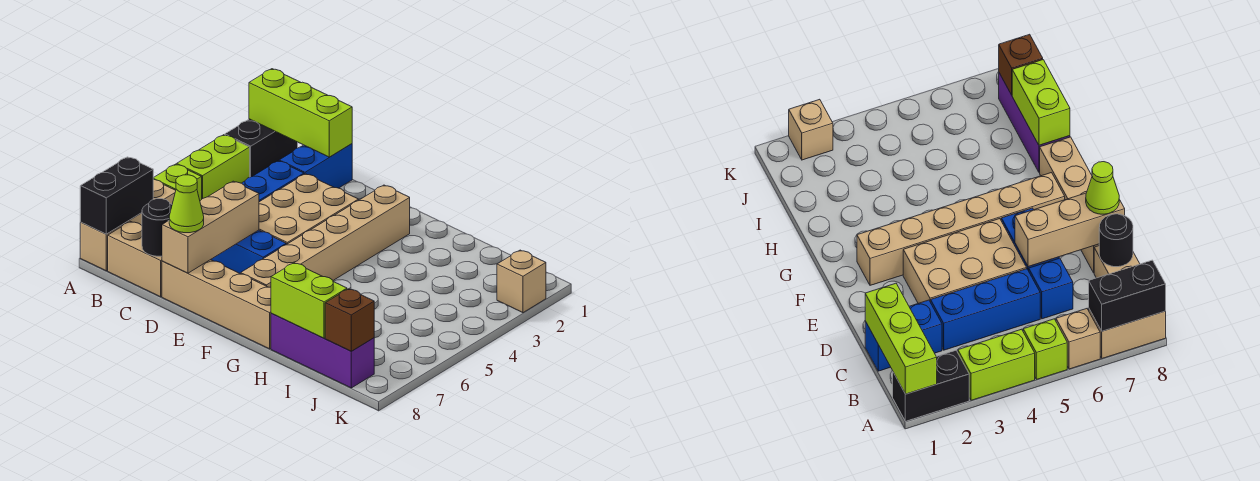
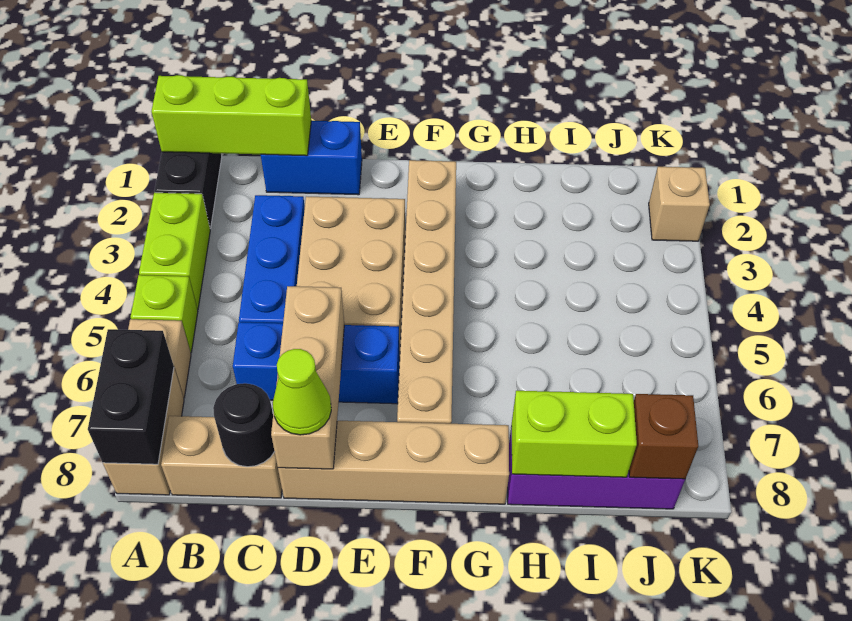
blue 1x2 brick [279,144,352,188] -> blue 1x2 brick turned to [261,121,362,195]

